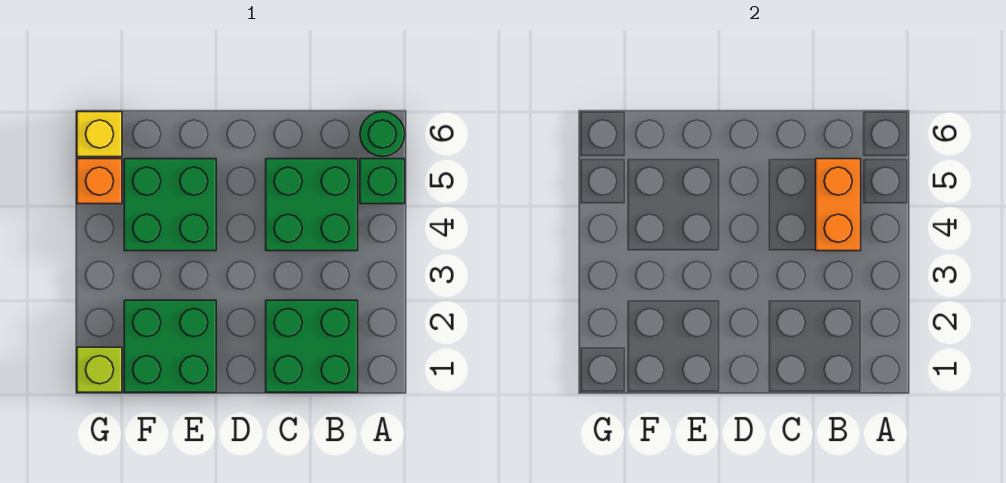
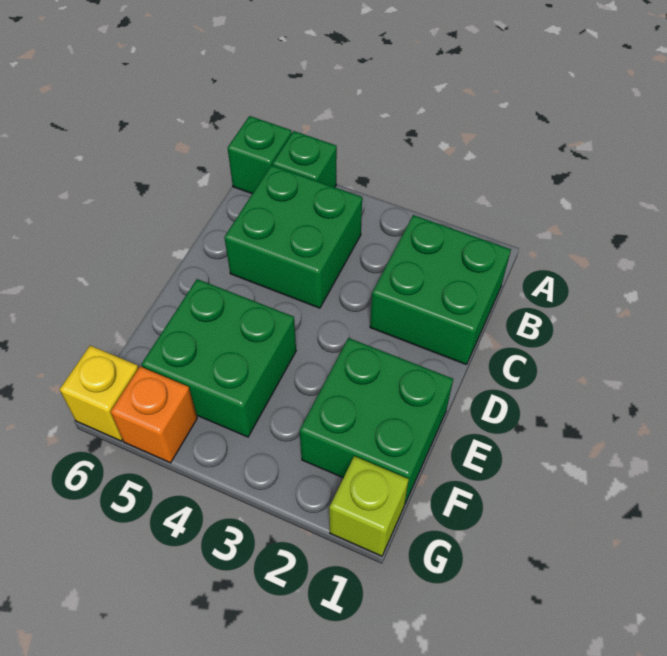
green 1x1 round brick [360,112,405,157] -> green 1x1 brick [228,116,292,194]
orange 1x2 brick [816,159,861,251] -> none

